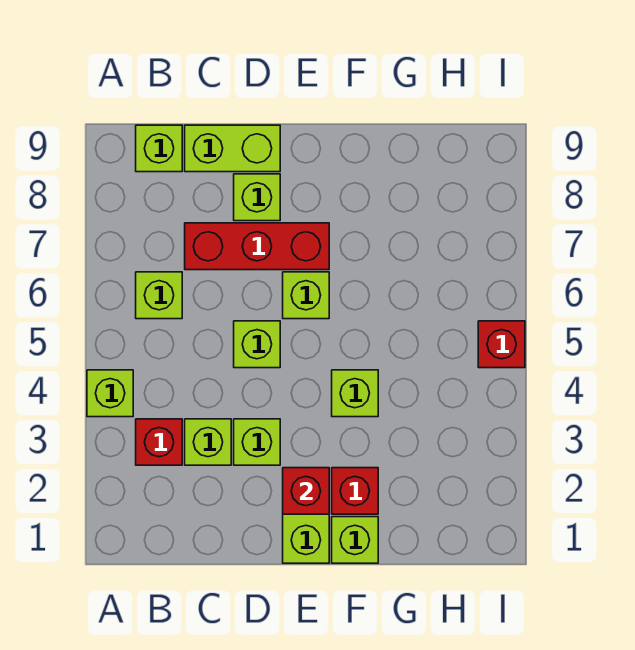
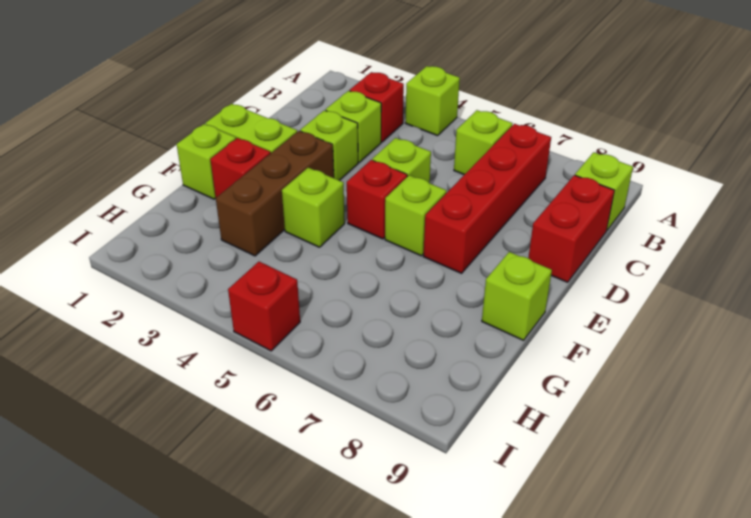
red 1x3 brick [185,223,329,270] -> red 1x4 brick [423,124,551,273]
lime 1x2 brick [185,125,280,172] -> red 1x2 brick [528,175,614,282]
lime 1x1 brick [234,174,280,221] -> lime 1x1 brick moved to [482,252,552,340]
red 1x1 brick [283,468,329,514] -> red 1x1 brick moved to [347,160,407,239]
none -> brown 1x3 brick [216,131,334,256]

